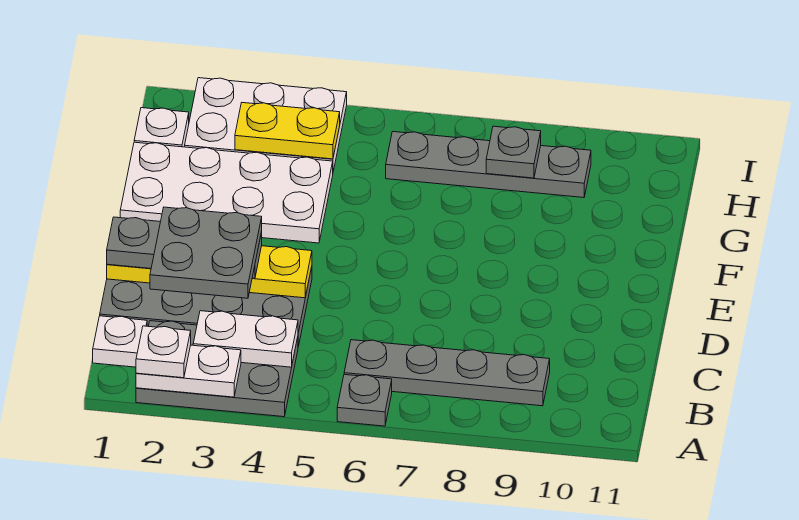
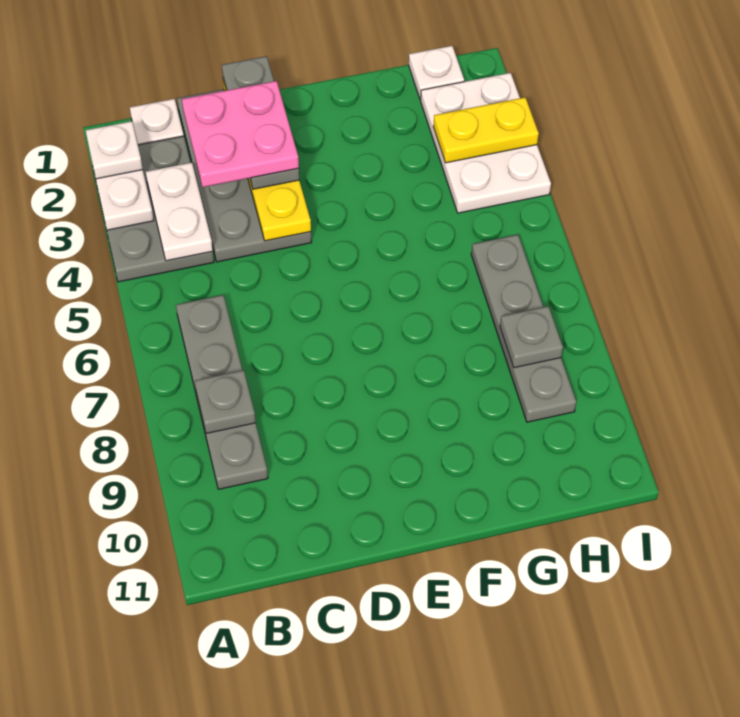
grey 1x1 plate [337,374,392,426] -> grey 1x1 plate moved to [195,370,256,433]
grey 2x2 plate [150,207,262,298] -> pink 2x2 plate [182,81,299,187]
white 2x4 plate [120,142,333,243] -> none
yellow 1x2 plate [235,103,340,159] -> yellow 1x2 plate turned to [433,97,539,163]

